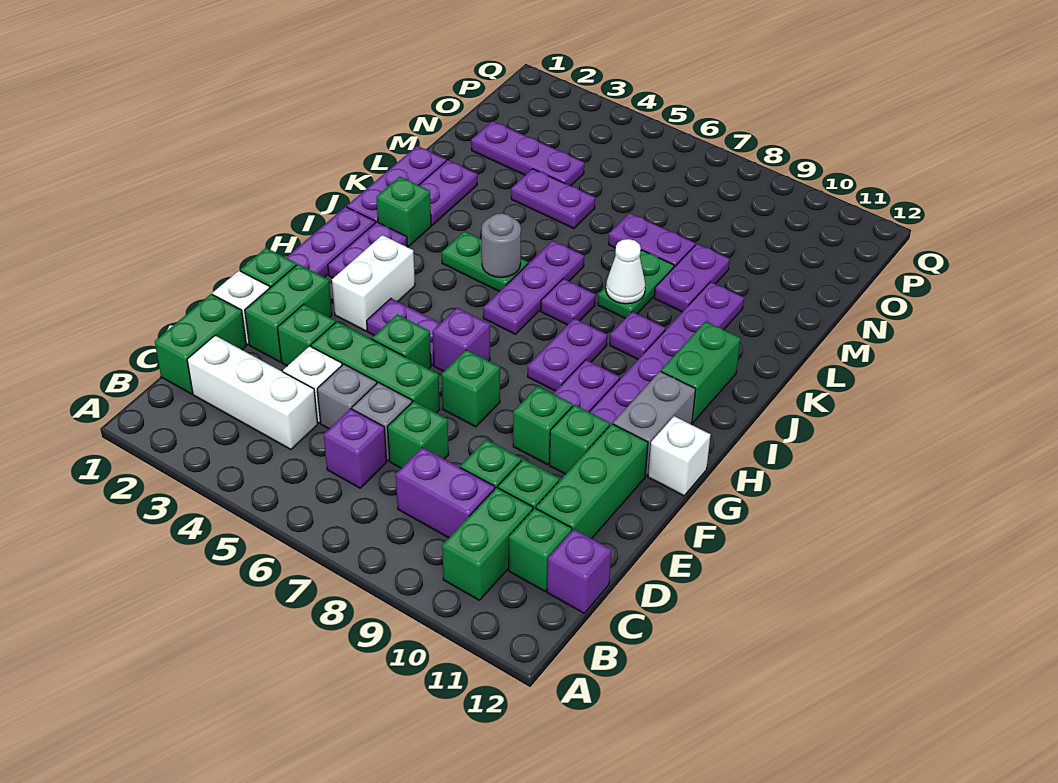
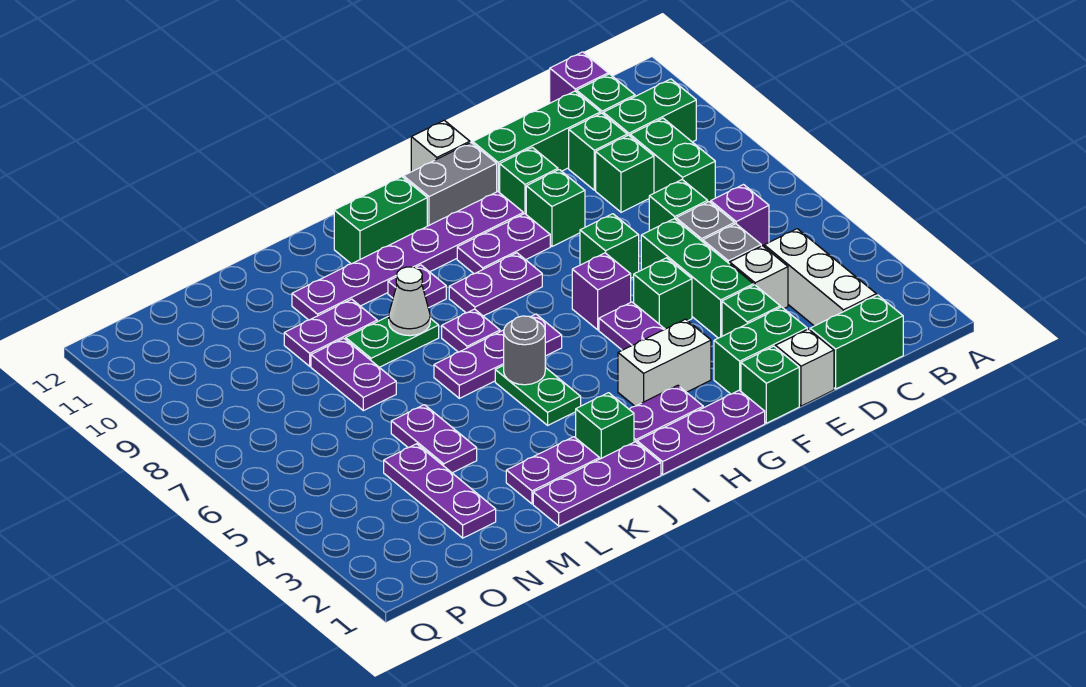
purple 1x2 brick [396,447,495,538] -> green 1x2 brick [630,118,715,203]

